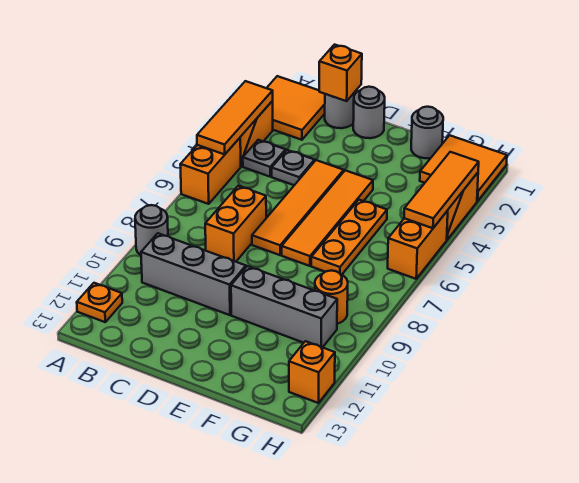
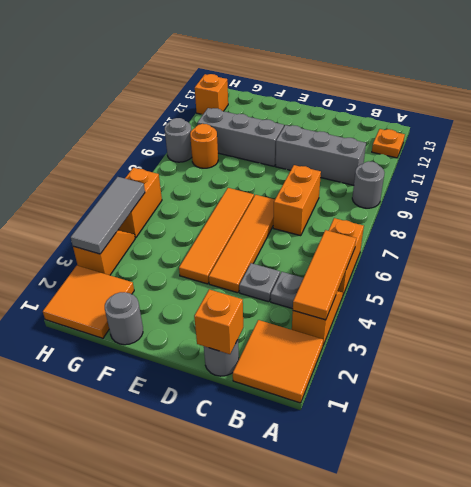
grey 1x1 round brick [353,87,385,138] -> grey 1x1 round brick moved to [165,118,192,162]
orange 1x3 plate [311,200,387,274] -> none
orange 1x3 tile [404,152,479,228] -> grey 1x3 tile [71,177,145,254]

